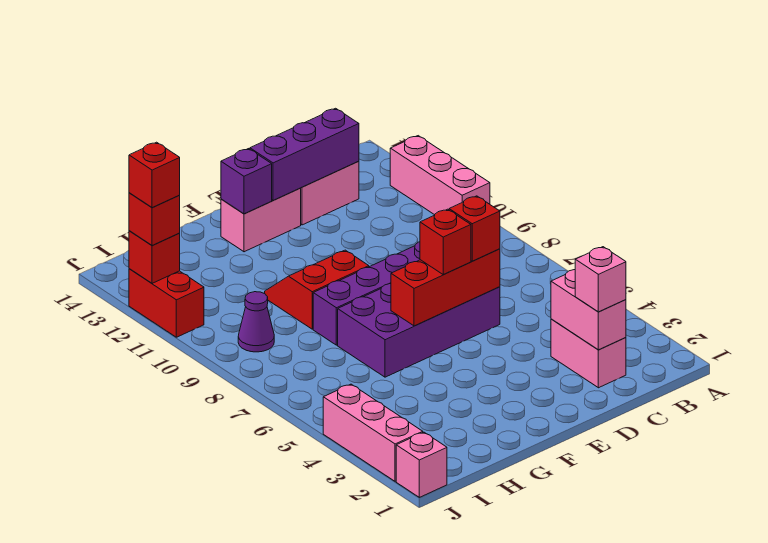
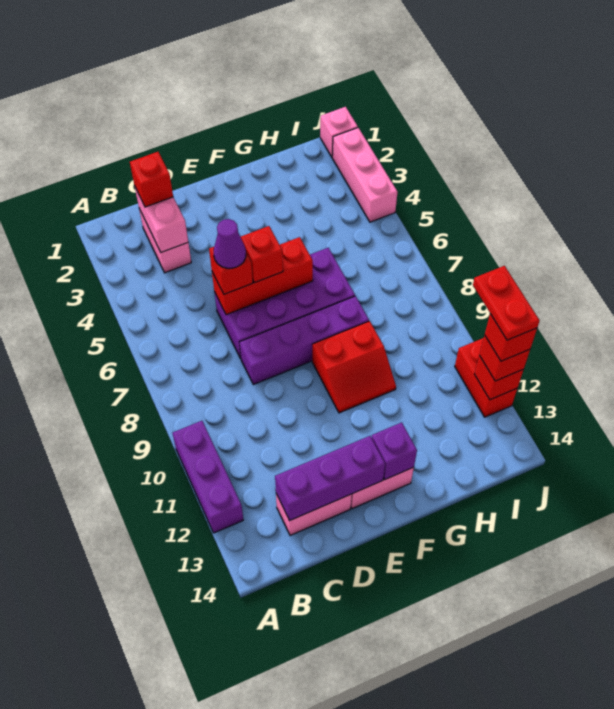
pink 1x3 brick [390,136,490,215] -> purple 1x3 brick [173,421,243,533]
pink 1x1 brick [575,247,626,312] -> red 1x1 brick [130,152,173,207]
purple 1x1 cone [238,292,274,352] -> purple 1x1 cone moved to [214,219,246,268]
none -> red 1x2 plate [473,266,540,340]

